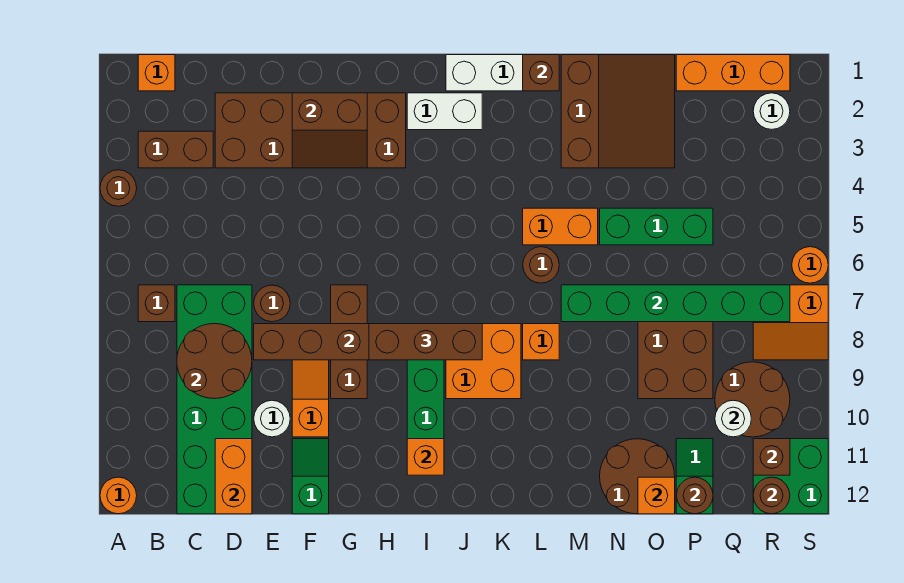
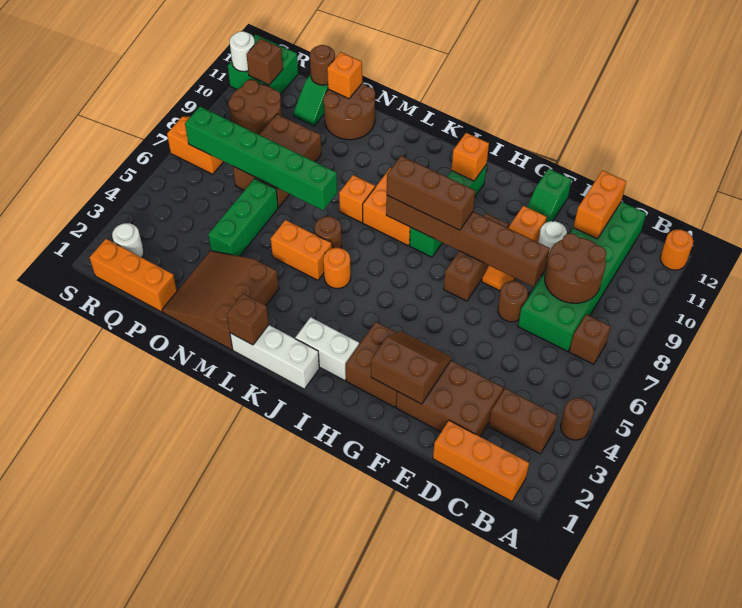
orange 1x1 brick [138,55,175,91] -> orange 1x3 brick [433,421,529,501]
green 1x3 brick [600,208,713,245] -> green 1x3 brick turned to [208,178,278,256]
white 1x1 round brick [715,400,751,437] -> white 1x1 round brick moved to [230,31,255,72]
brown 1x1 round brick [753,477,790,514] -> none
orange 1x1 round brick [792,247,828,283] -> orange 1x1 round brick moved to [323,248,351,288]

